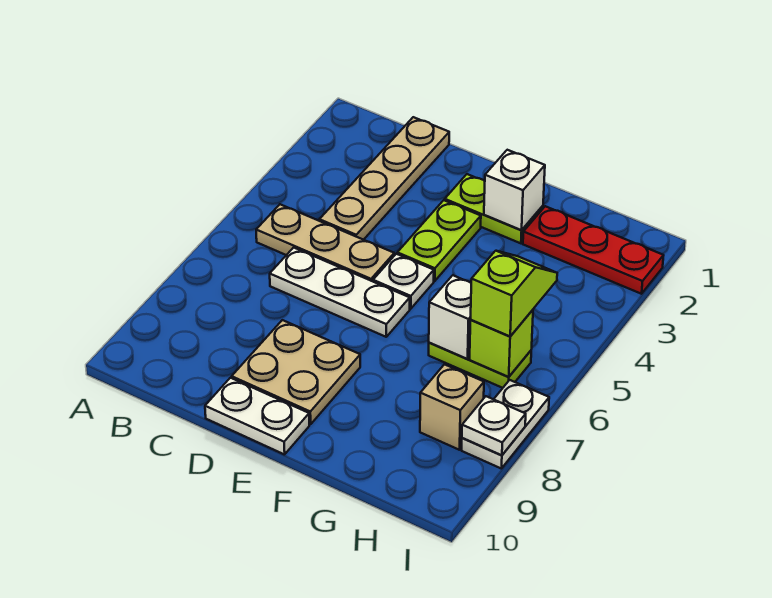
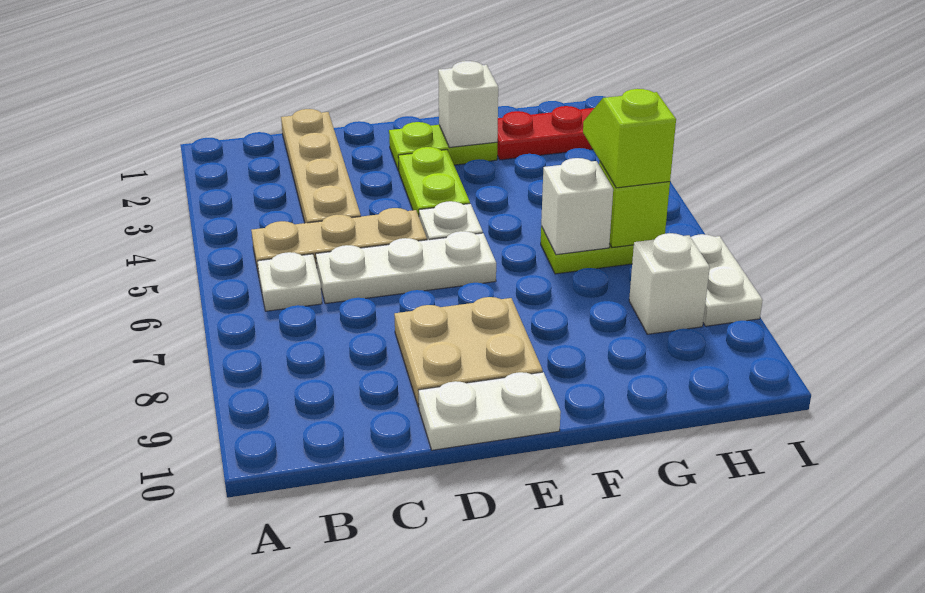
tan 1x1 brick [420,364,484,450] -> white 1x1 brick [629,233,710,334]
white 1x1 plate [462,396,526,455] -> white 1x1 plate moved to [257,252,322,311]

